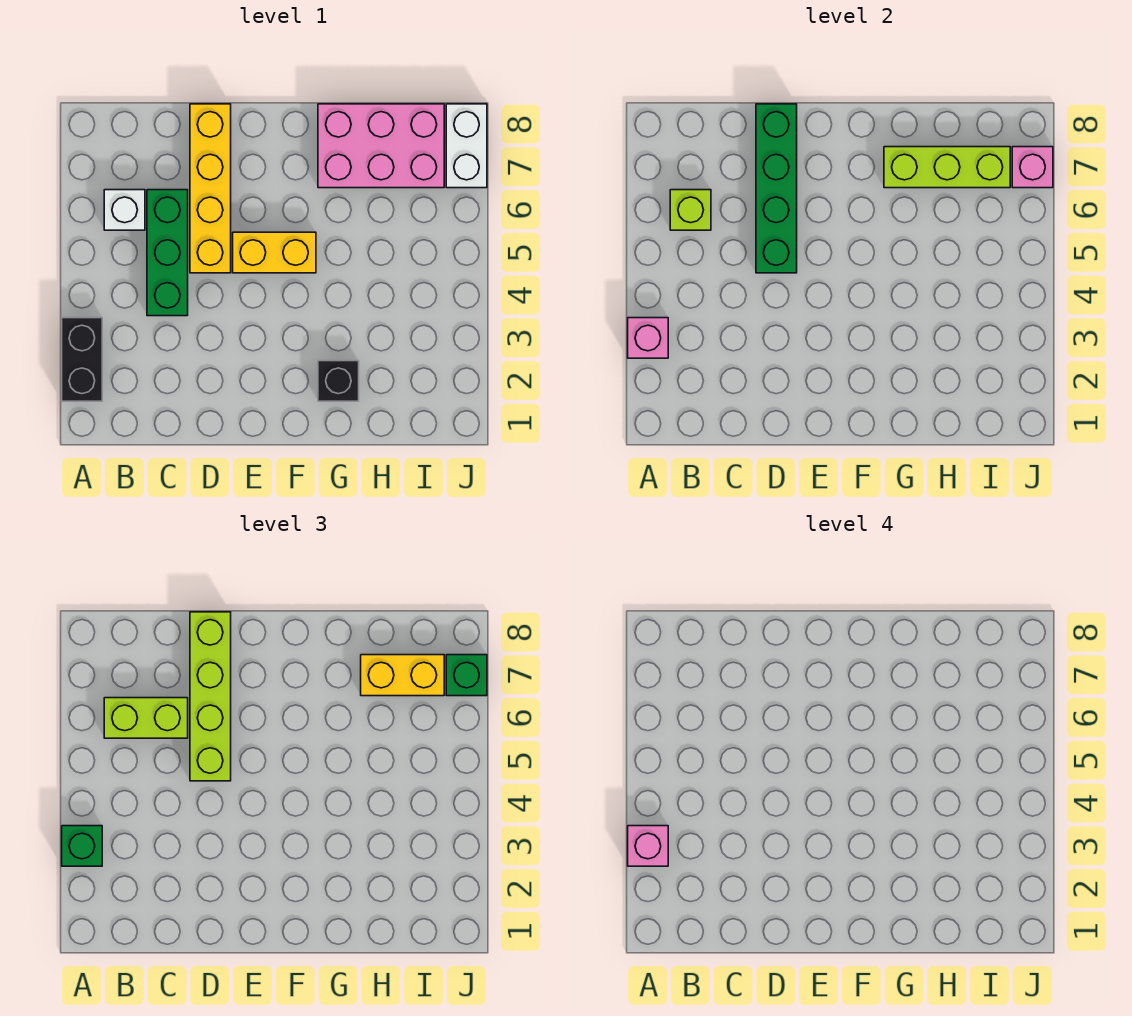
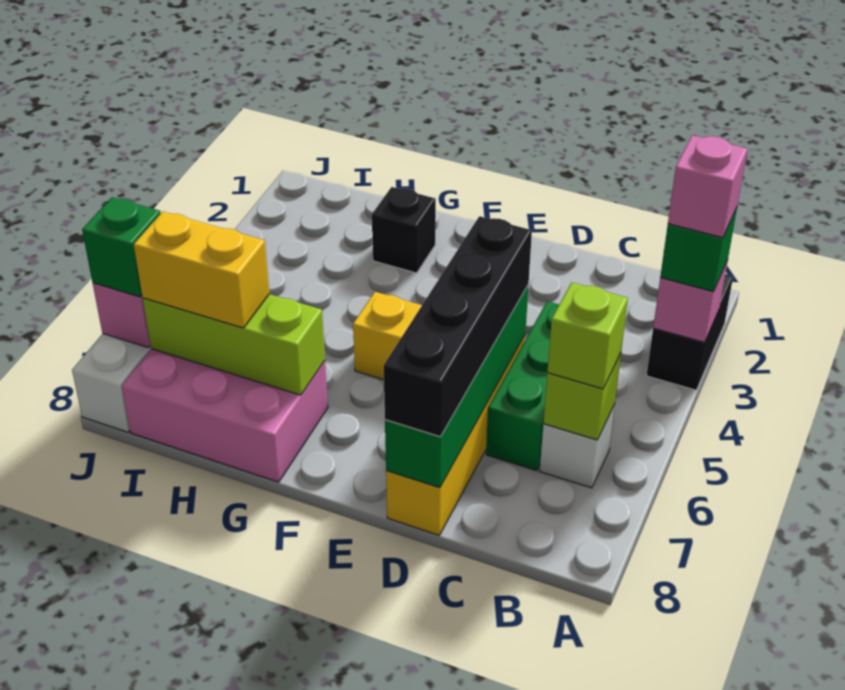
lime 1x2 brick [104,698,188,738] -> lime 1x1 brick [547,283,628,389]
lime 1x4 brick [190,612,231,781] -> black 1x4 brick [384,216,532,437]

